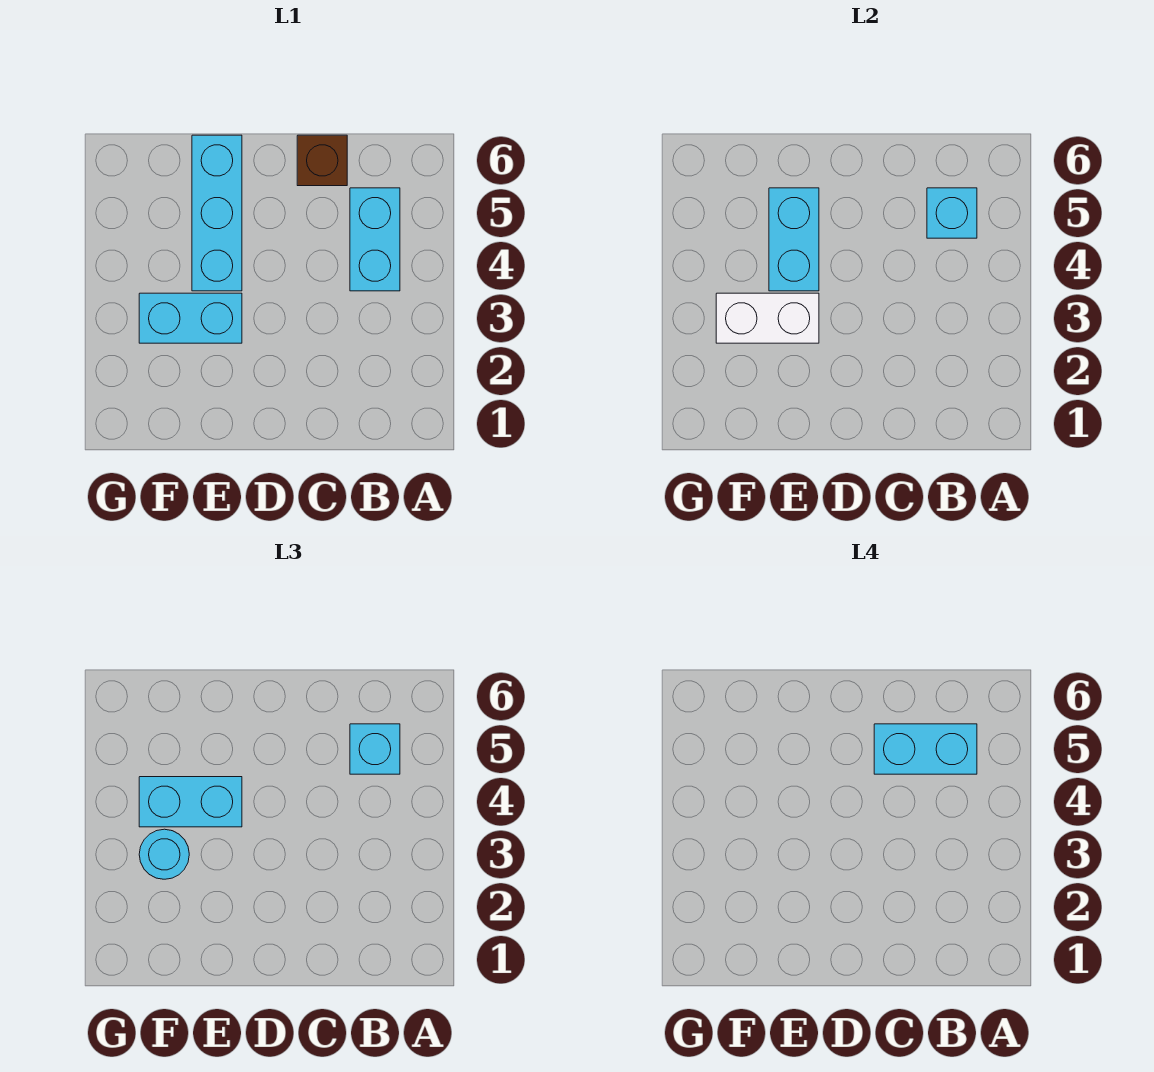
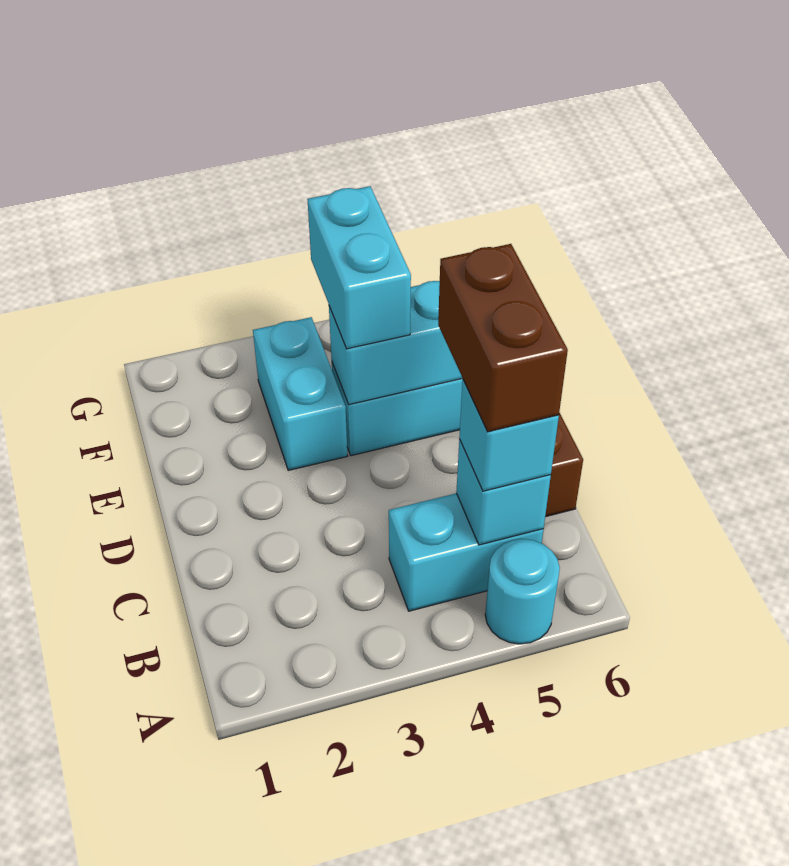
cyan 1x2 brick [874,724,977,774] -> brown 1x2 brick [438,244,568,432]
white 1x2 brick [716,293,819,343] -> none
cyan 1x1 round brick [139,829,189,879] -> cyan 1x1 round brick moved to [485,539,560,644]

